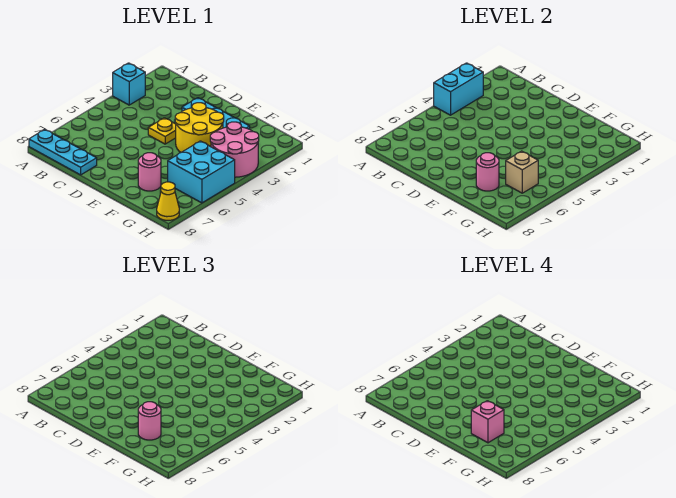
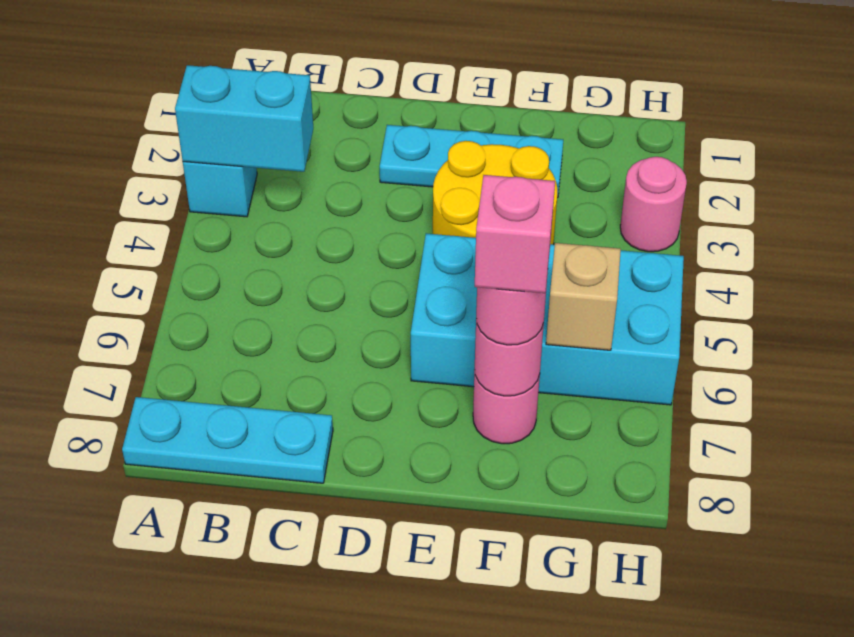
cyan 1x2 brick [434,63,483,115] -> cyan 1x2 brick turned to [175,65,313,172]
yellow 1x1 plate [148,118,176,144] -> none
pink 2x2 round brick [210,122,259,177] -> pink 1x1 round brick [620,157,687,252]
cyan 2x2 brick [168,141,235,203] -> cyan 2x4 brick [411,233,684,405]
yellow 1x1 cone [157,182,179,220] -> none

